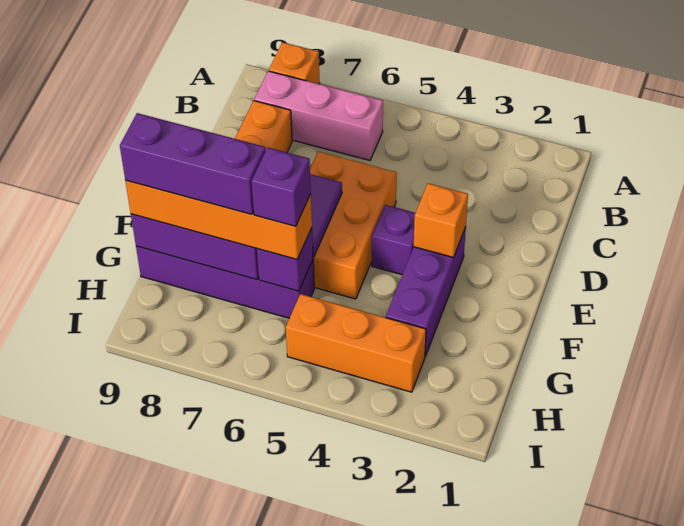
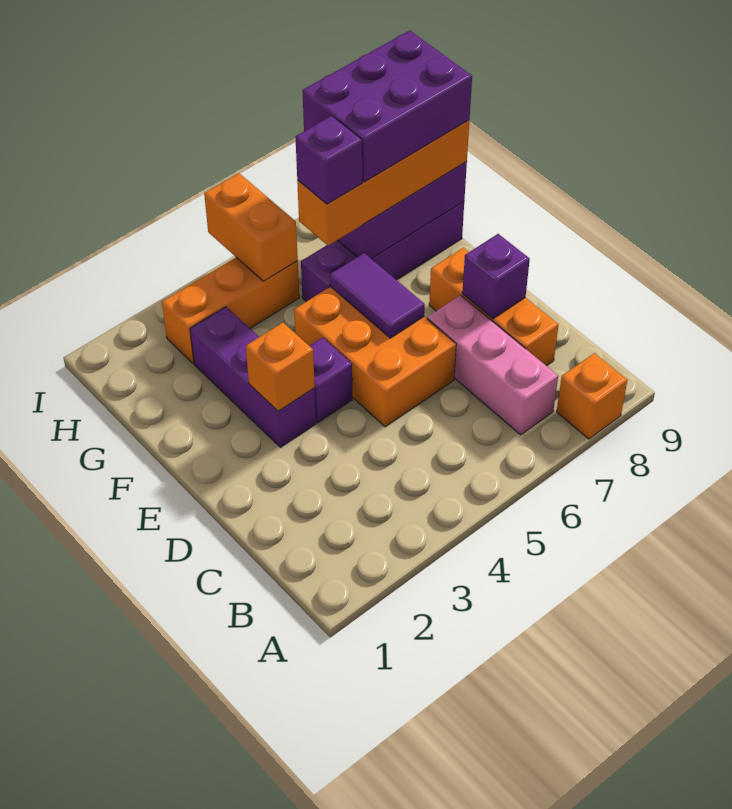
pink 1x3 brick [254,71,383,160] -> pink 1x3 brick turned to [427,295,558,435]
purple 1x1 brick [257,228,313,291] -> purple 1x1 brick moved to [462,234,530,319]
purple 1x3 brick [120,113,265,214] -> purple 2x3 brick [302,30,472,182]
none -> orange 1x2 brick [204,173,298,281]

